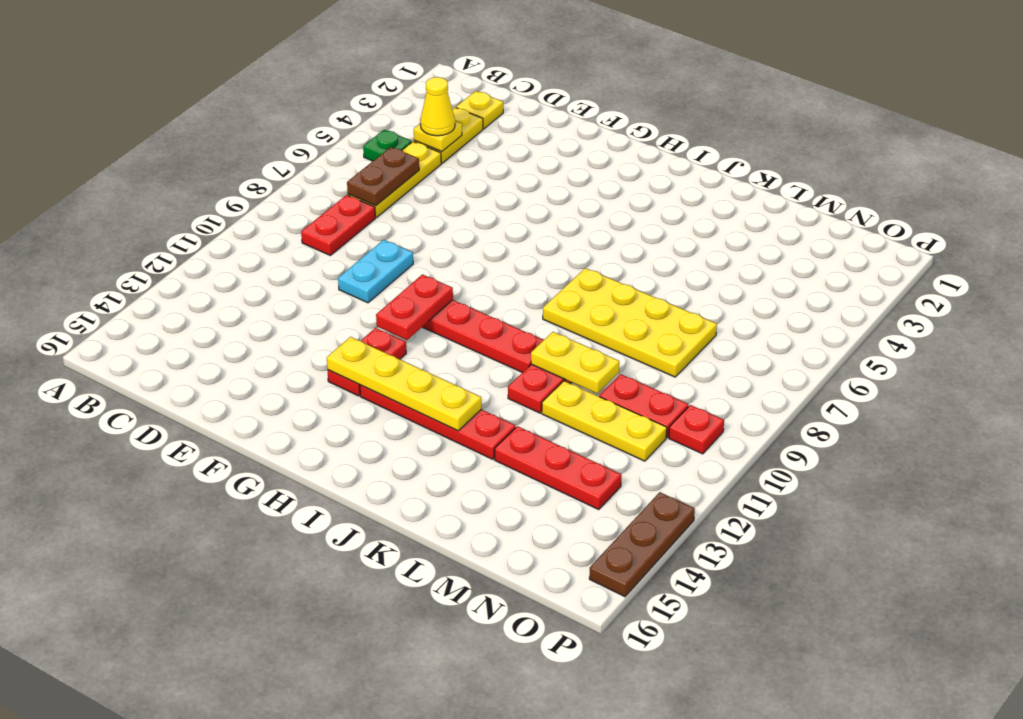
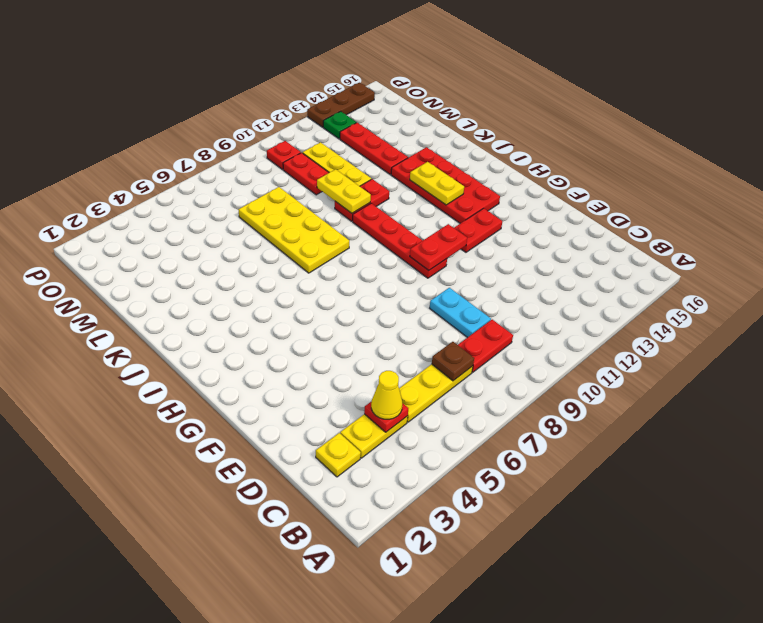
green 1x1 plate [363,130,412,161] -> green 1x1 plate moved to [323,111,356,139]
yellow 1x1 plate [414,121,462,152] -> red 1x1 plate [364,401,408,432]
brown 1x2 plate [347,147,419,206] -> brown 1x1 plate [432,342,474,381]
cyan 1x2 plate [338,240,413,303] -> cyan 1x2 plate turned to [430,288,491,338]
yellow 1x4 plate [327,337,481,431] -> yellow 1x2 plate [410,162,464,205]
red 1x4 plate [360,385,516,459] -> red 2x4 plate [391,147,500,223]

